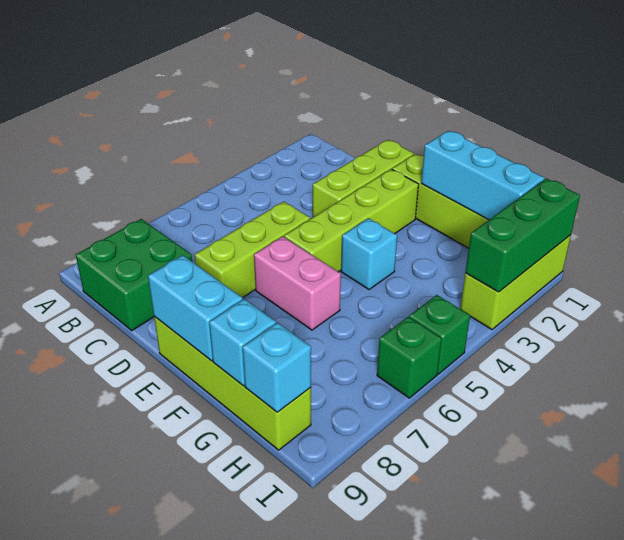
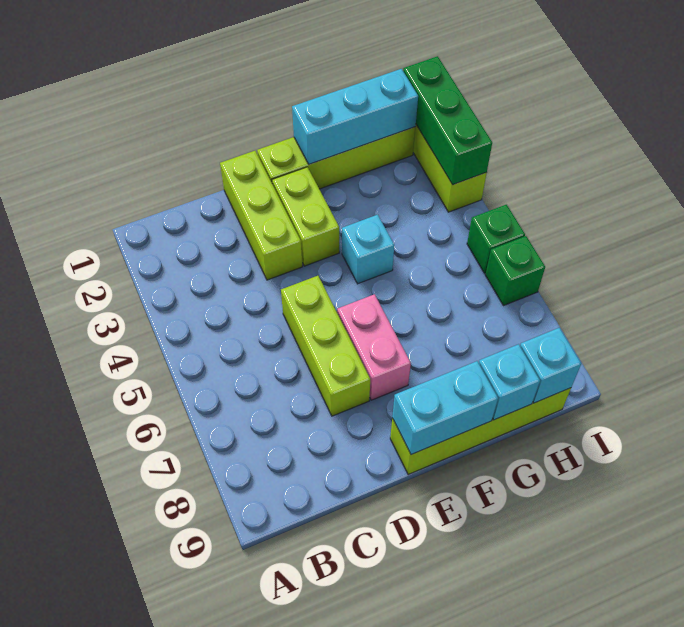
green 2x2 brick [76,219,192,331] -> none
lime 1x4 brick [284,169,419,272] -> lime 1x2 brick [272,167,339,266]
pink 1x2 brick [254,236,341,330] -> pink 1x2 brick turned to [337,294,411,400]

